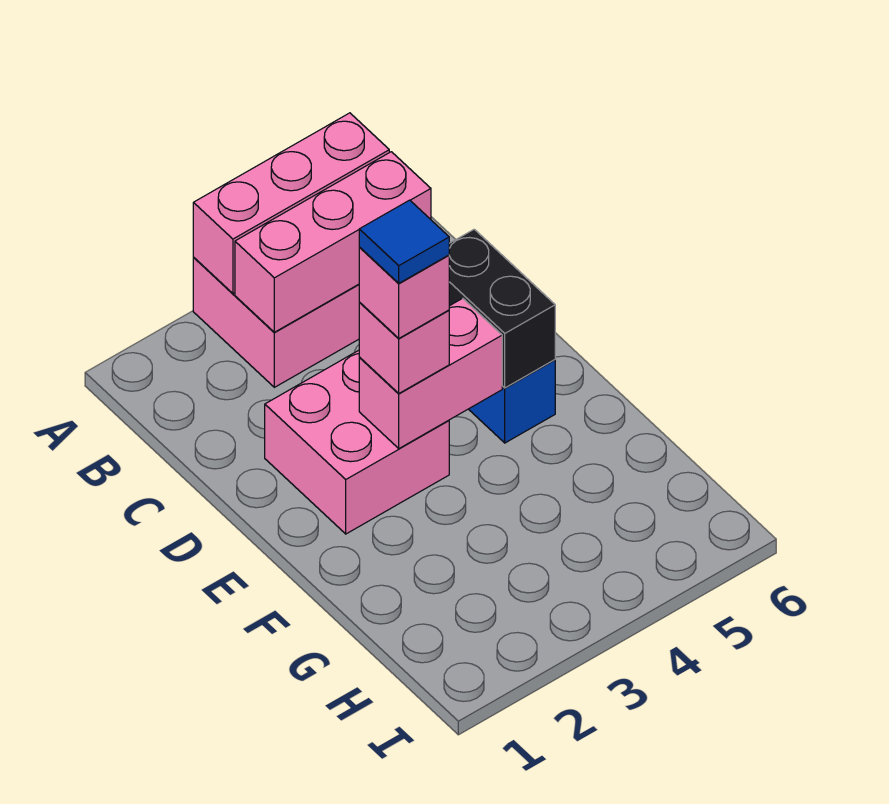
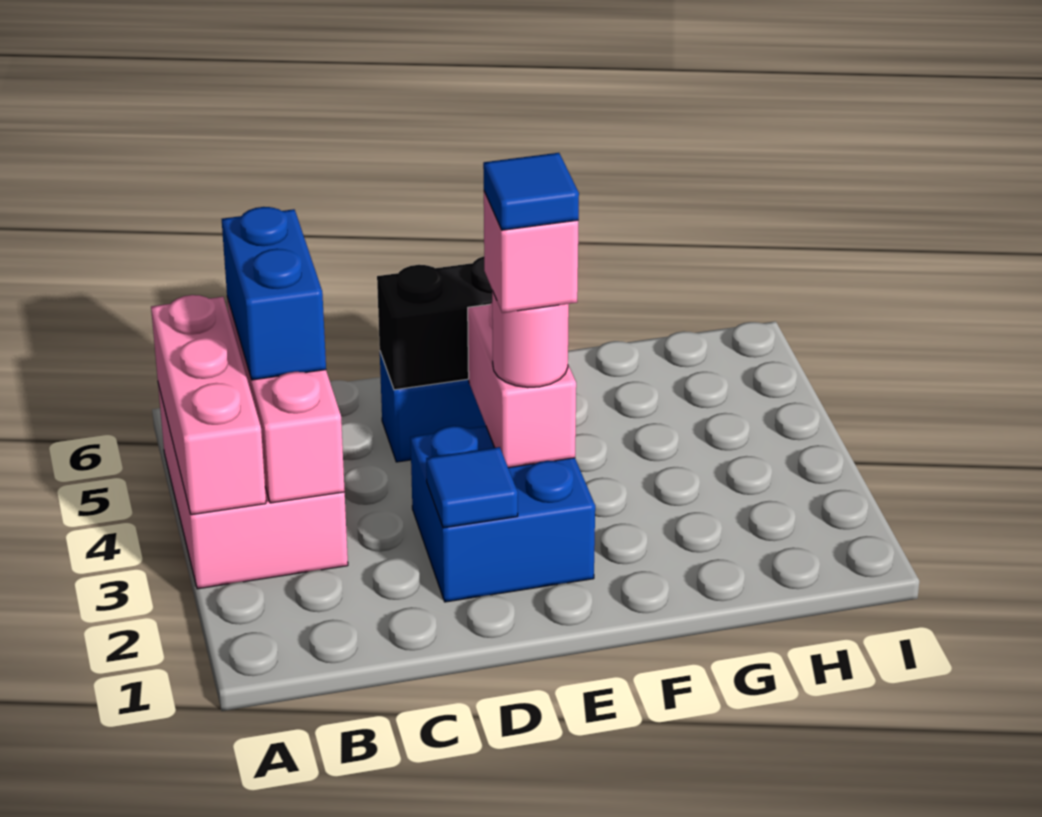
none -> blue 1x2 brick [222,207,326,380]
pink 2x2 brick [265,350,449,534] -> blue 2x2 brick [410,426,595,602]
none -> blue 1x1 tile [426,447,518,528]
pink 1x1 brick [359,303,449,393] -> pink 1x1 round brick [492,291,569,388]

